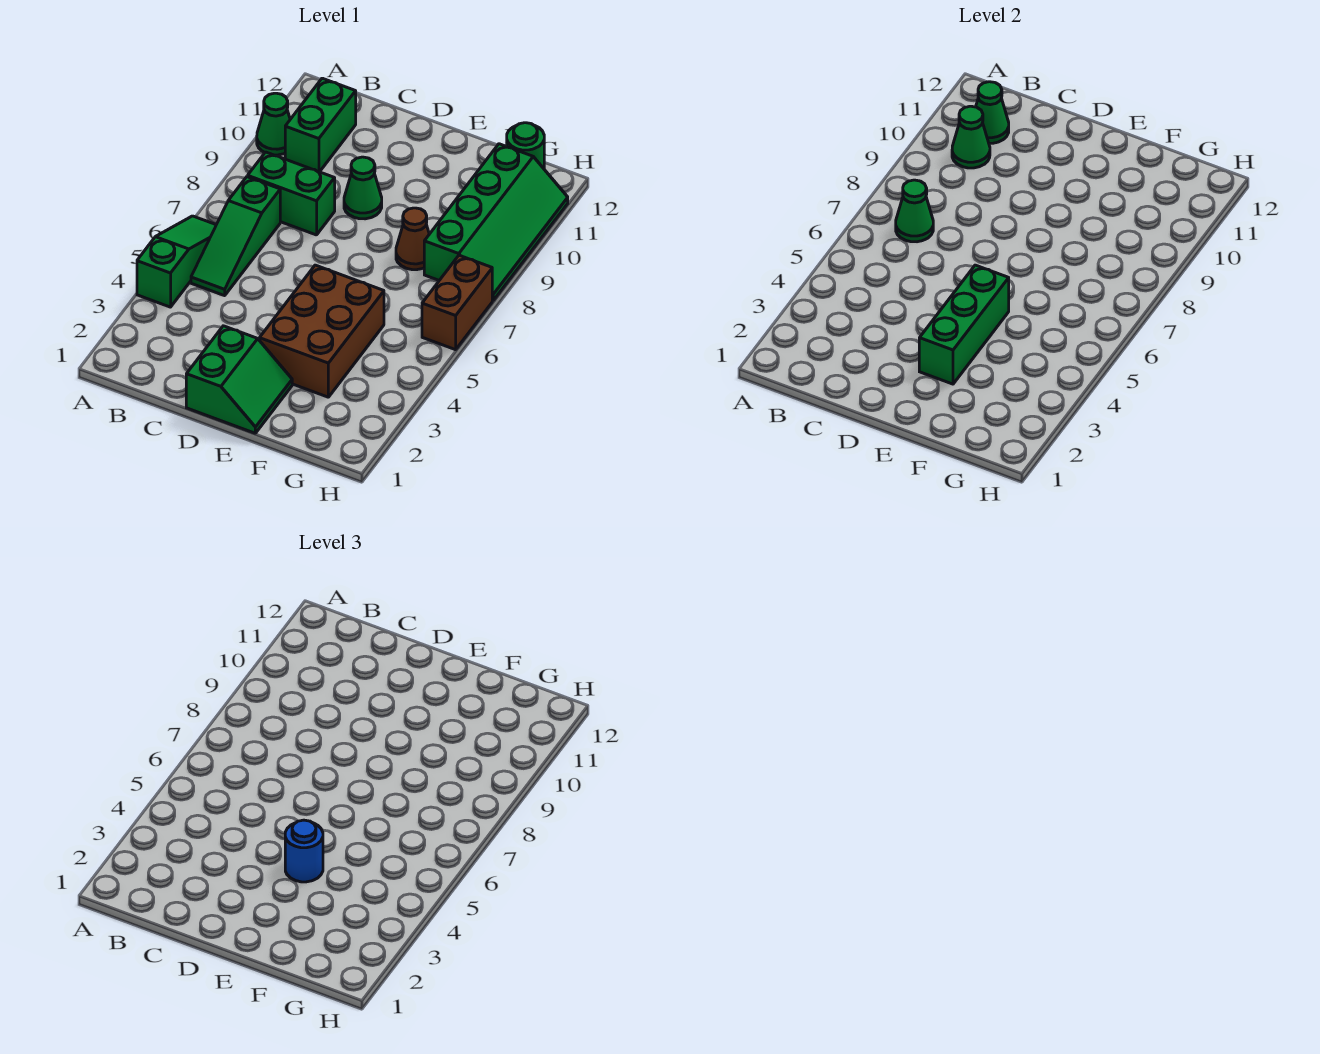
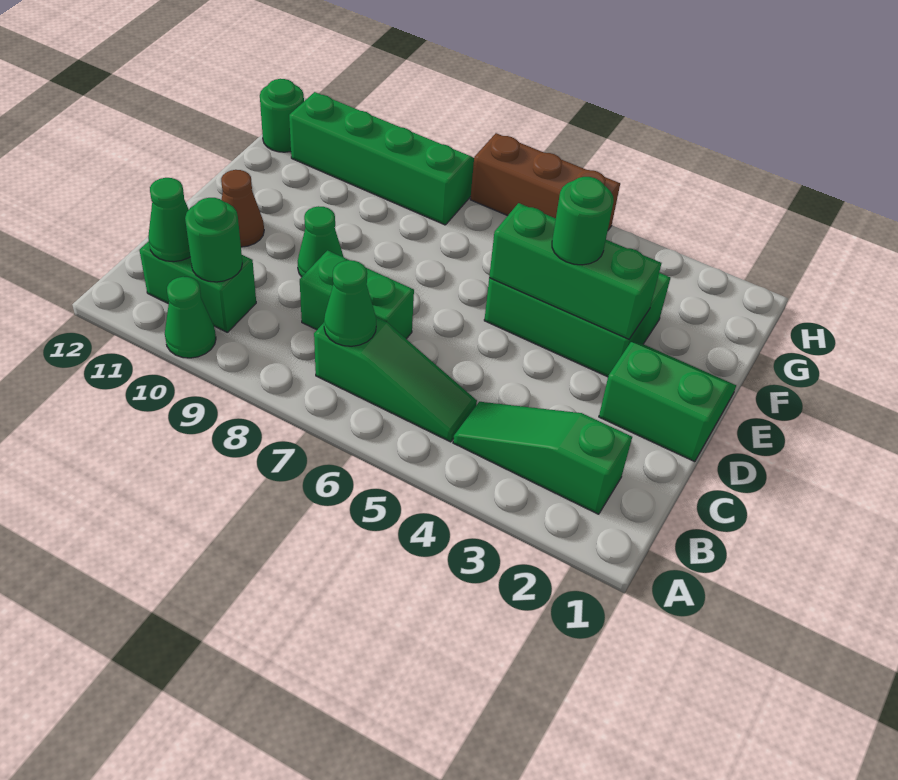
green 1x3 slope [137,216,216,307] -> green 1x3 slope moved to [453,402,632,514]
green 1x2 brick [248,152,335,235] -> green 1x2 brick turned to [300,250,414,339]
green 1x1 cone [952,106,990,168] -> green 1x1 round brick [185,198,242,282]
brown 2x3 brick [259,265,384,397] -> green 2x3 brick [484,273,670,377]
blue 1x1 round brick [285,820,323,882] -> green 1x1 round brick [552,177,614,265]
brown 1x1 cone [396,208,429,270] -> brown 1x1 cone moved to [221,170,264,247]
brown 1x2 brick [422,255,492,350] -> brown 1x3 brick [470,133,620,230]

